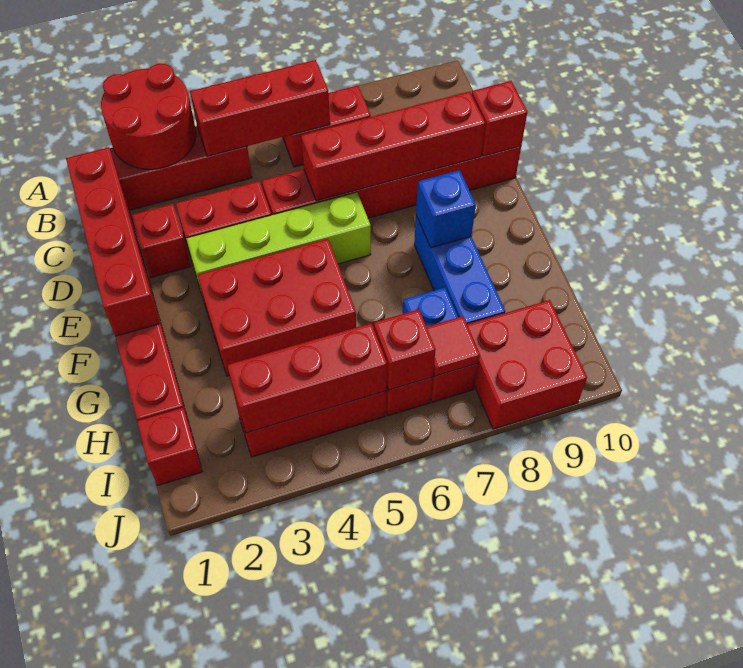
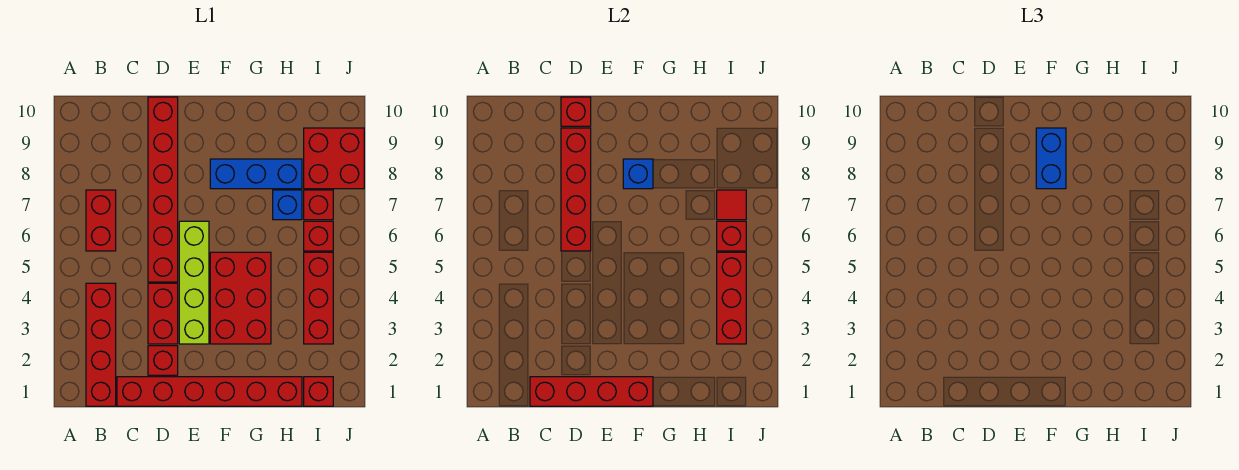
red 2x2 round brick [101,64,196,169] -> none
red 1x3 brick [190,60,330,156] -> none
none -> blue 1x2 brick [1036,128,1066,189]

